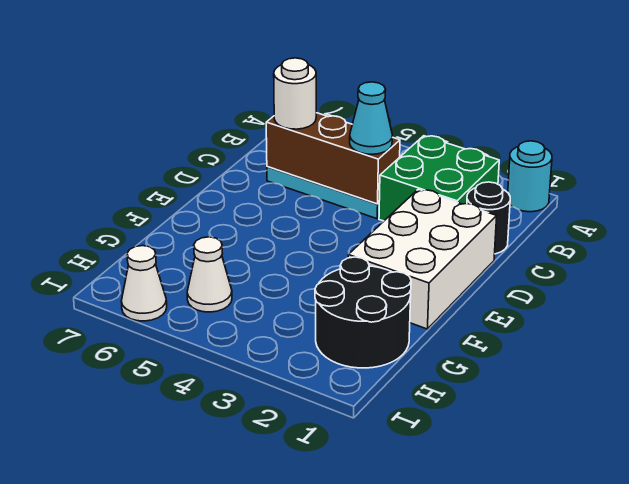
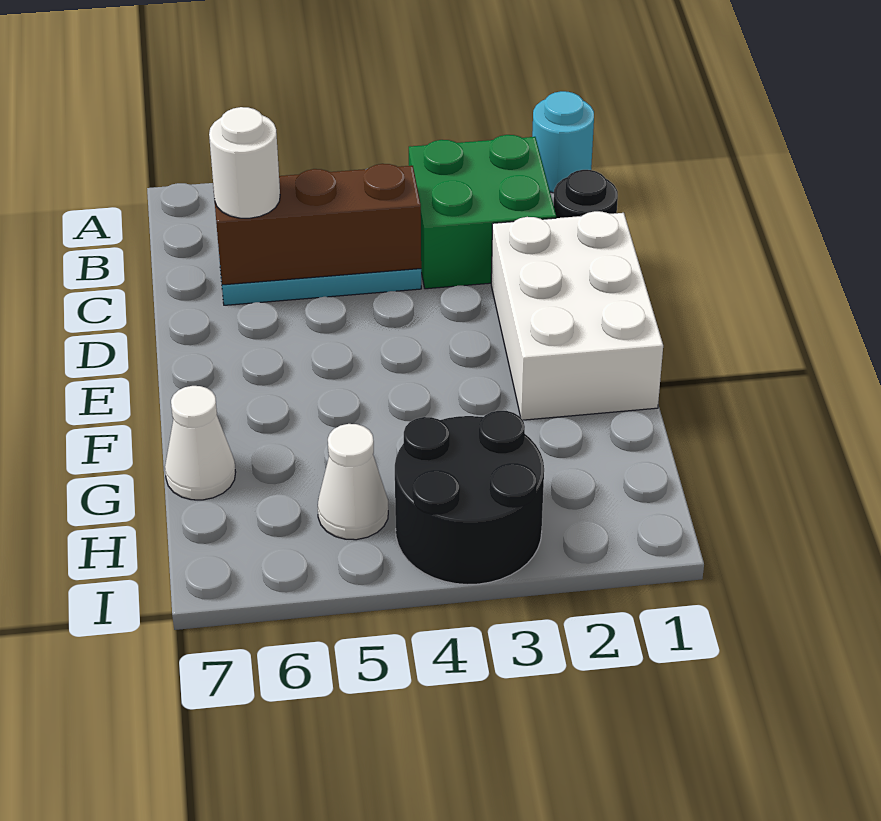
cyan 1x1 cone [350,82,392,154] -> none
black 2x2 round brick [315,257,411,368] -> black 2x2 round brick moved to [395,411,544,585]
white 1x1 cone [121,246,167,321] -> white 1x1 cone moved to [165,386,236,500]

